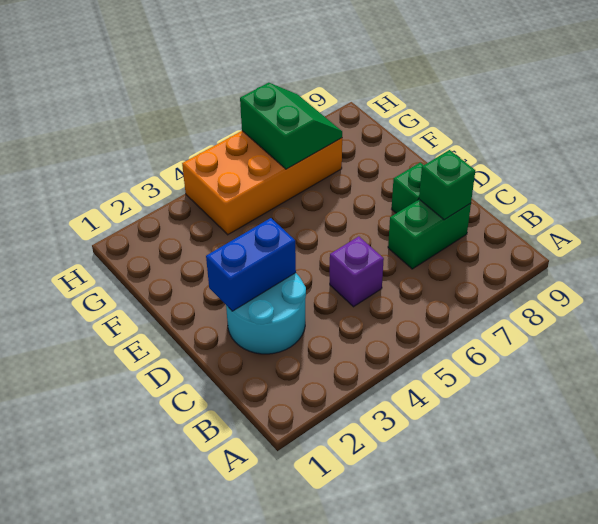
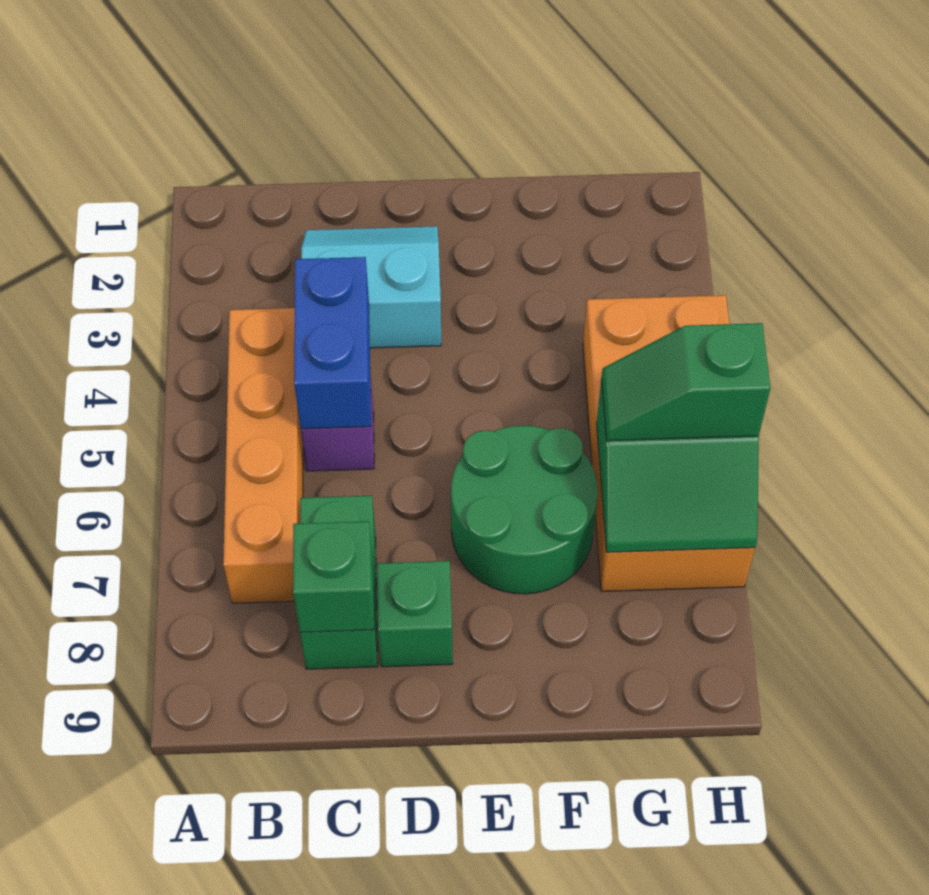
none -> orange 1x4 brick [223,308,303,603]
cyan 2x2 round brick [226,273,306,354] -> cyan 2x2 slope [301,226,441,348]
blue 1x2 brick [206,218,296,311] -> blue 1x2 brick moved to [294,257,371,429]
none -> green 2x2 round brick [451,426,598,594]
none -> green 1x2 slope [602,323,771,441]

